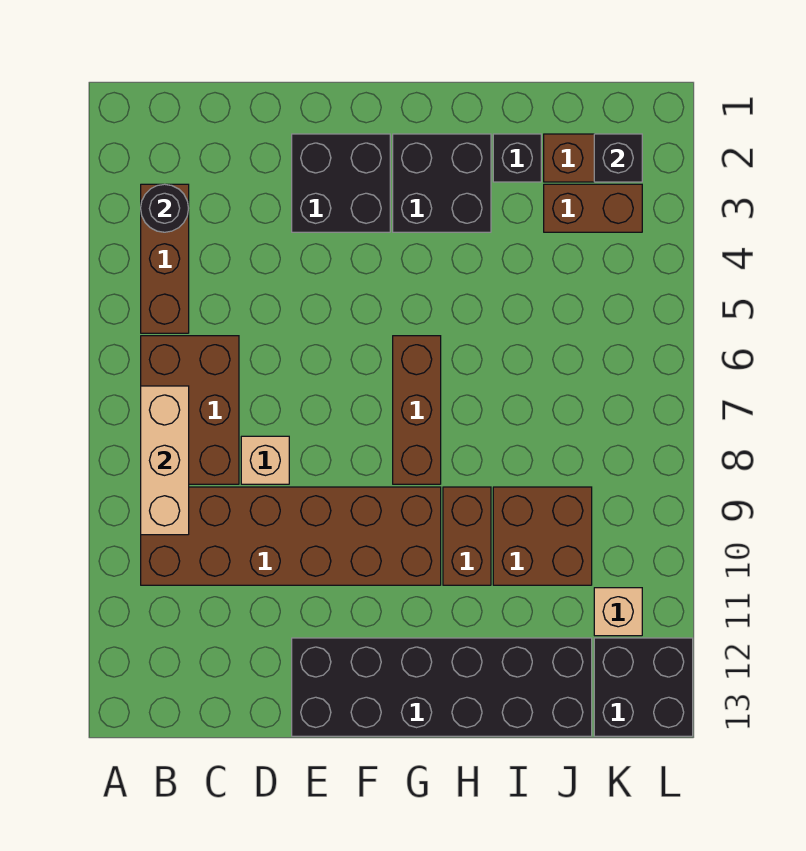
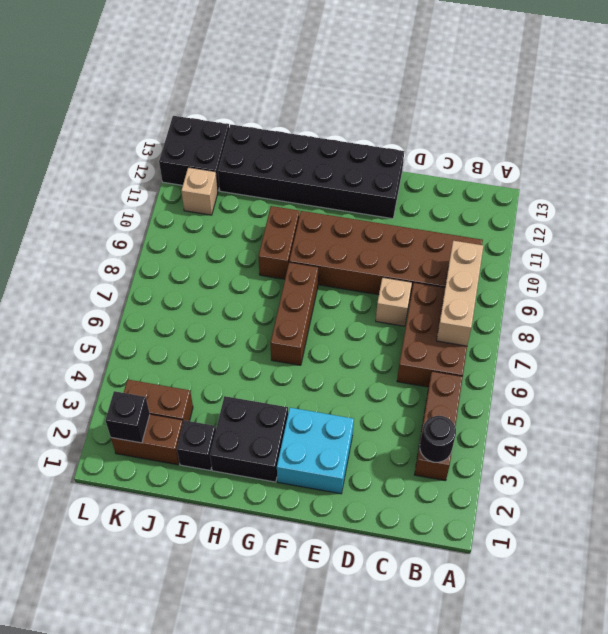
black 2x2 brick [292,134,390,232] -> cyan 2x2 brick [277,408,354,494]
brown 2x2 brick [493,487,592,585] -> none

